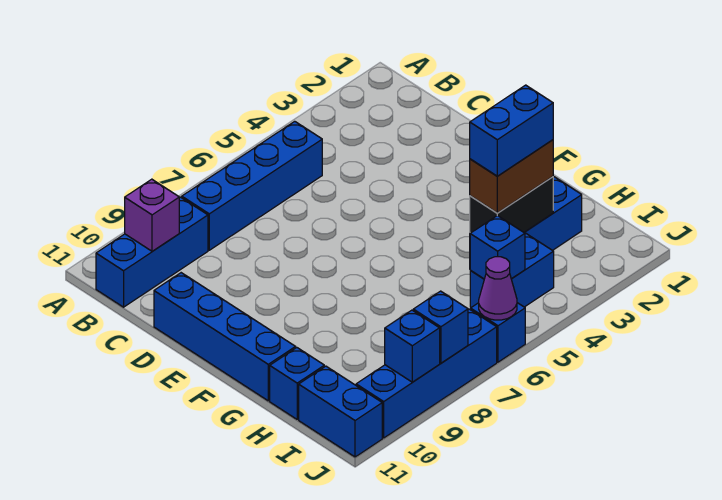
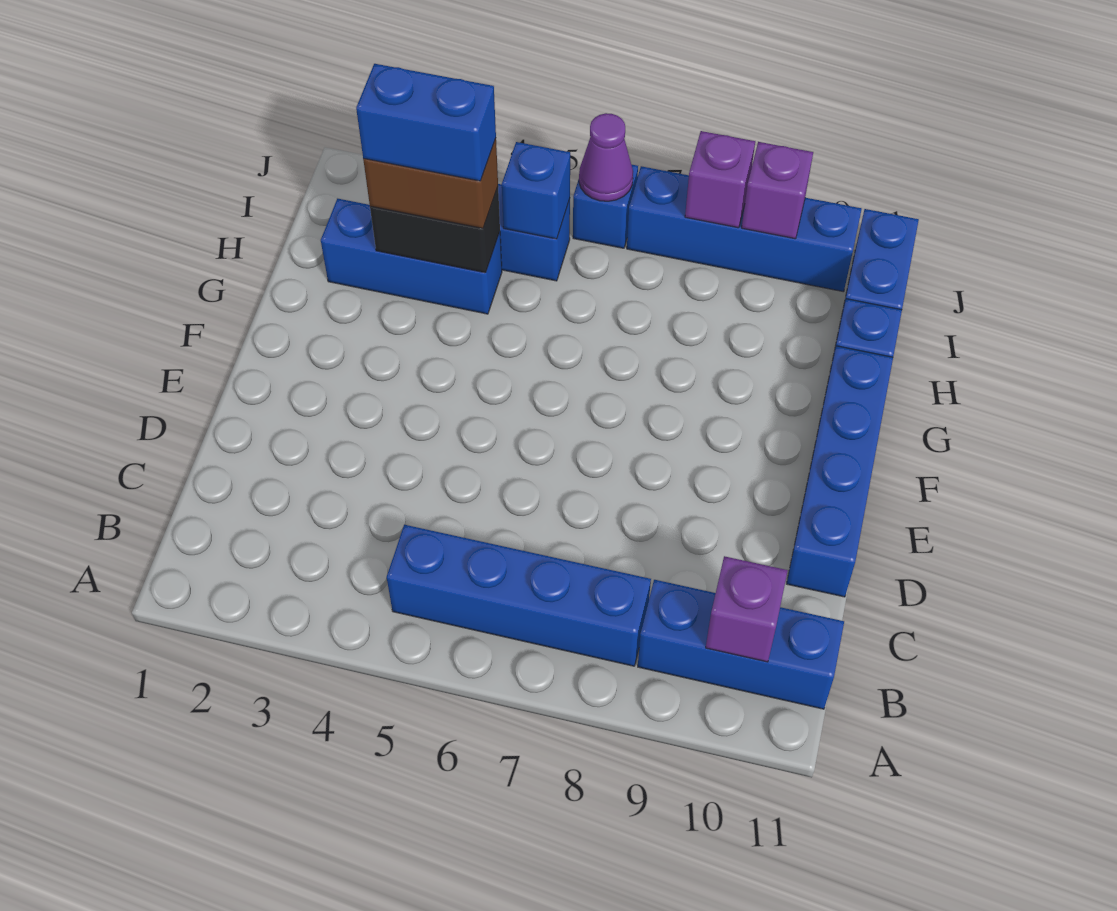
blue 1x1 brick [413,291,468,363] -> purple 1x1 brick [685,131,755,228]
blue 1x1 brick [385,310,440,382] -> purple 1x1 brick [742,142,813,239]

